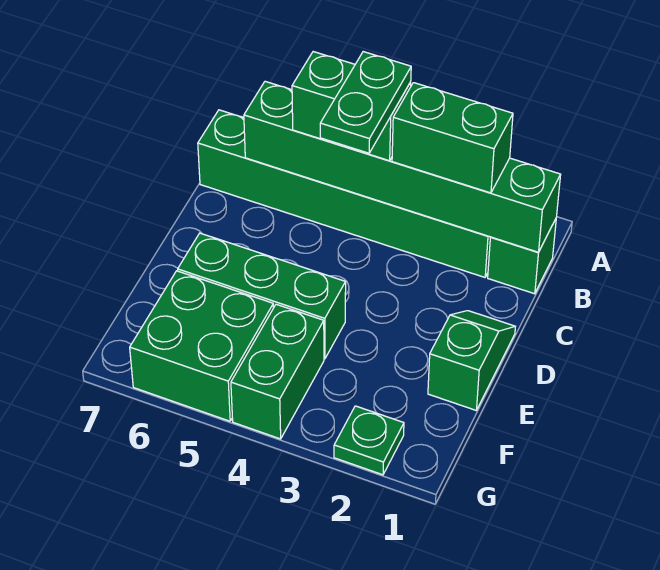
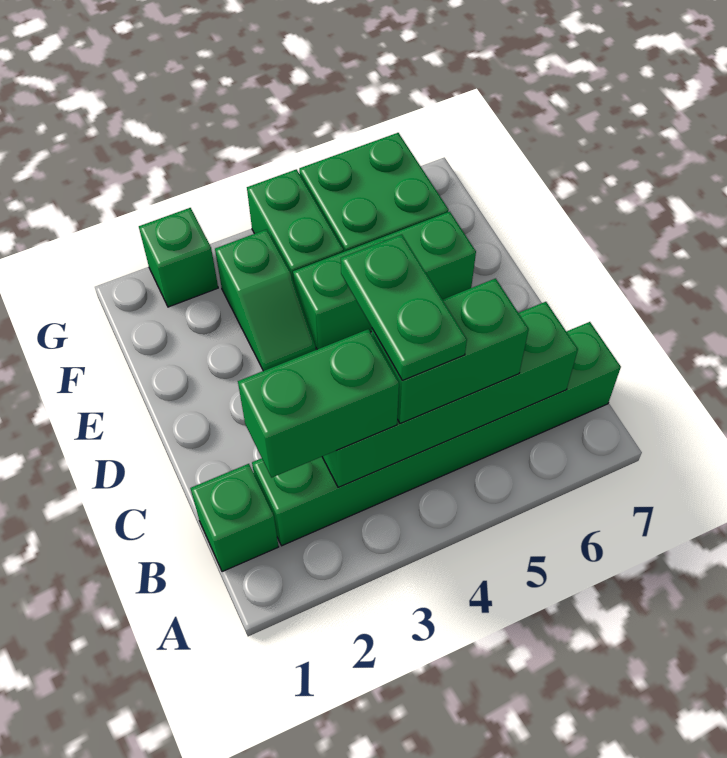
green 1x6 brick [244,81,561,252] -> green 1x4 brick [322,302,578,488]
green 1x2 slope [428,311,515,410] -> green 1x2 slope moved to [215,229,316,371]
green 1x1 plate [334,406,404,475] -> green 1x1 brick [139,208,218,307]

